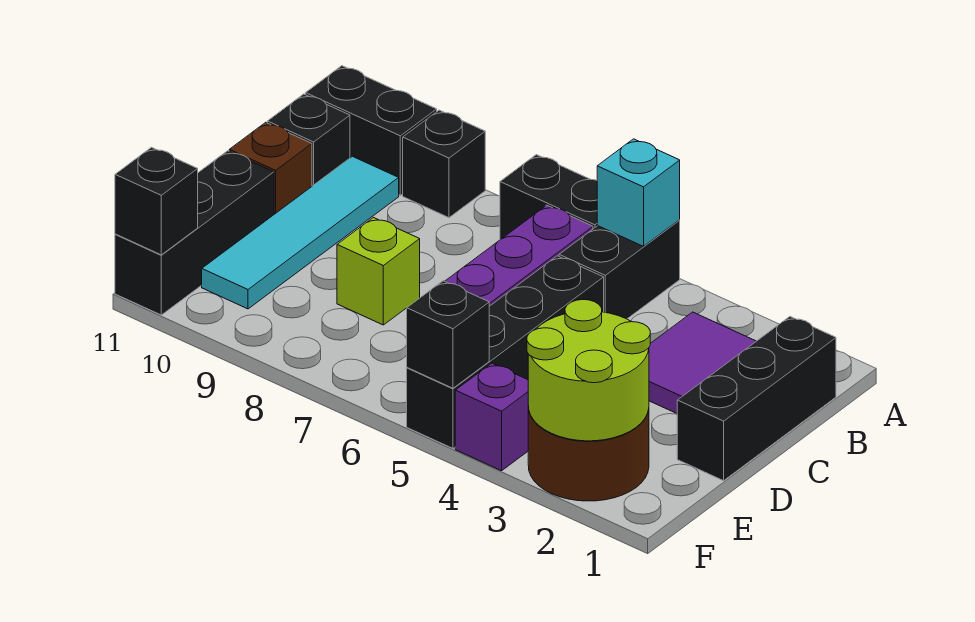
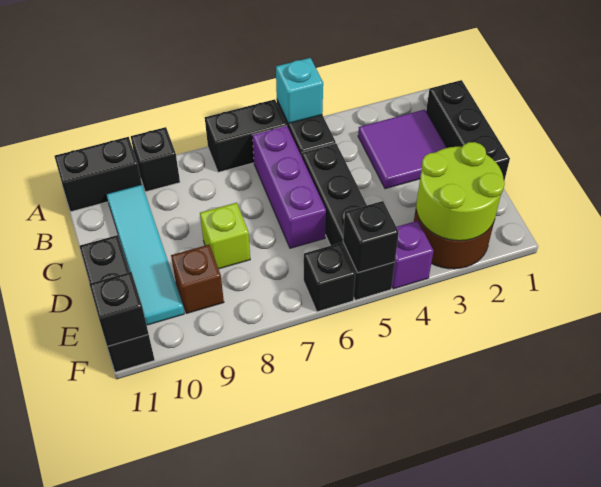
black 1x1 brick [267,94,350,186] -> black 1x1 brick moved to [304,243,355,312]
brown 1x1 brick [229,122,312,214] -> brown 1x1 brick moved to [171,245,224,314]

